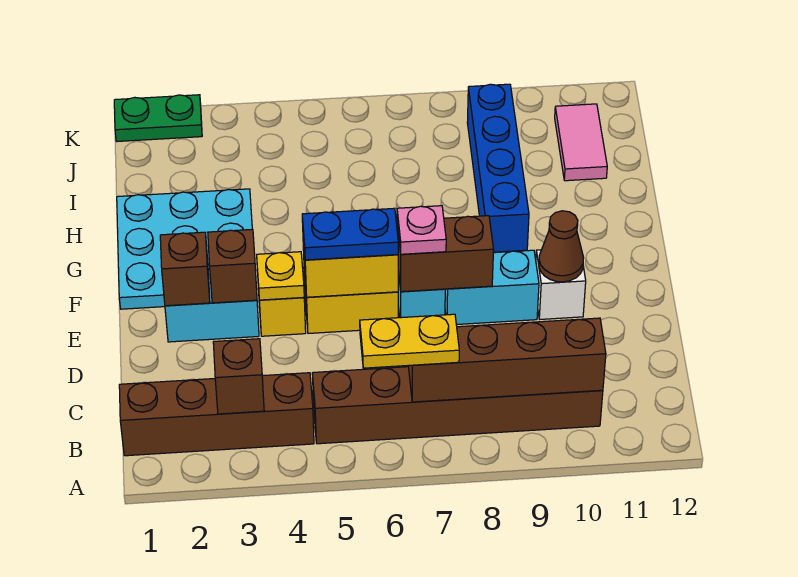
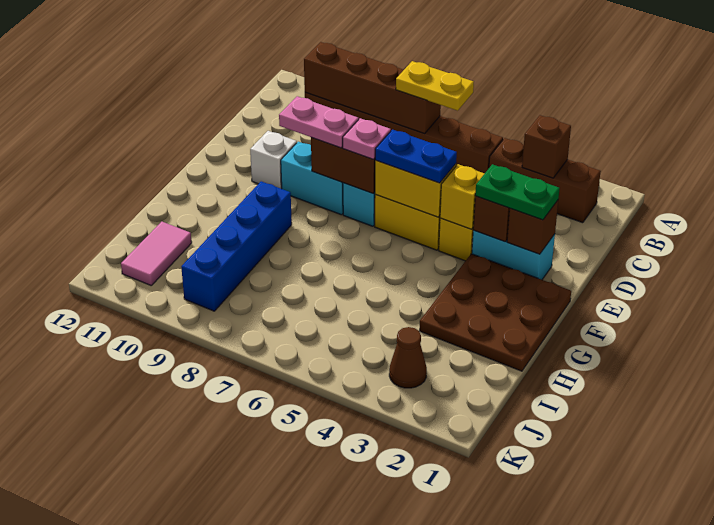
brown 1x4 brick [119,373,314,456] -> brown 1x3 brick [489,138,601,223]
yellow 1x1 plate [257,252,304,300] -> yellow 1x1 brick [440,164,485,229]
none -> pink 1x2 plate [279,96,359,148]
brown 1x1 cone [539,211,584,282] -> brown 1x1 cone moved to [389,327,427,388]
cyan 3x3 plate [117,189,252,309] -> brown 3x3 plate [420,254,571,371]
green 1x2 plate [114,95,202,141] -> green 1x2 plate moved to [475,164,560,220]

